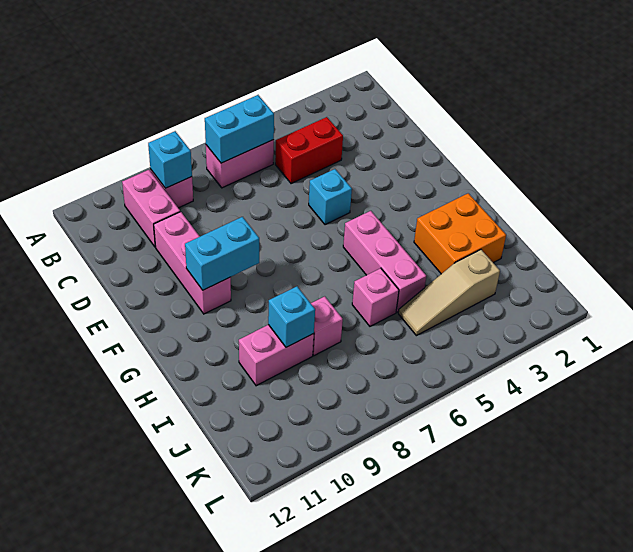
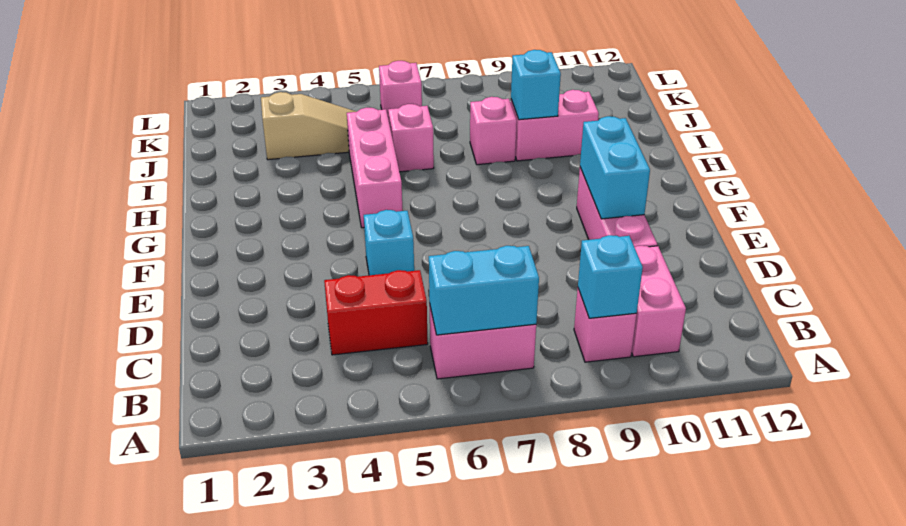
cyan 1x2 brick [185,217,259,290] -> cyan 1x2 brick turned to [580,116,650,219]
orange 2x2 brick [414,193,506,274] -> none
none -> pink 1x1 brick [379,61,422,120]

